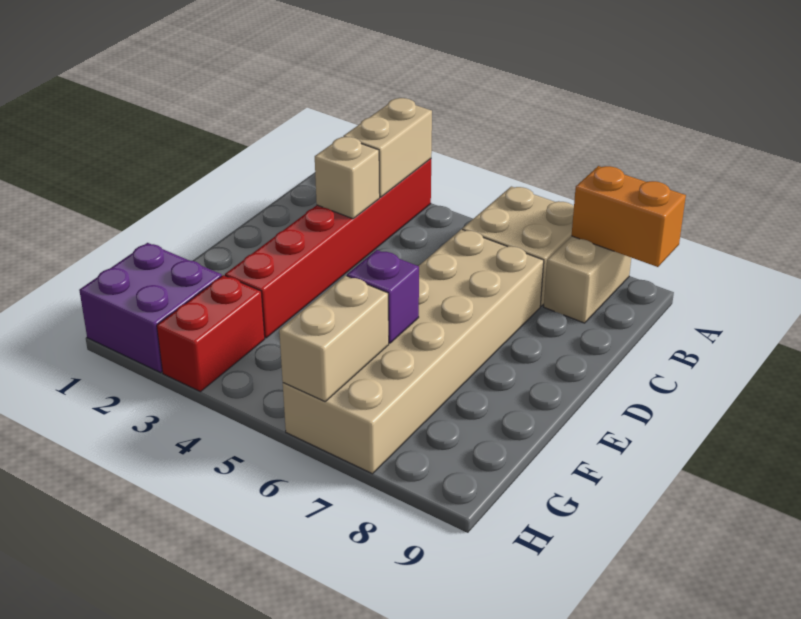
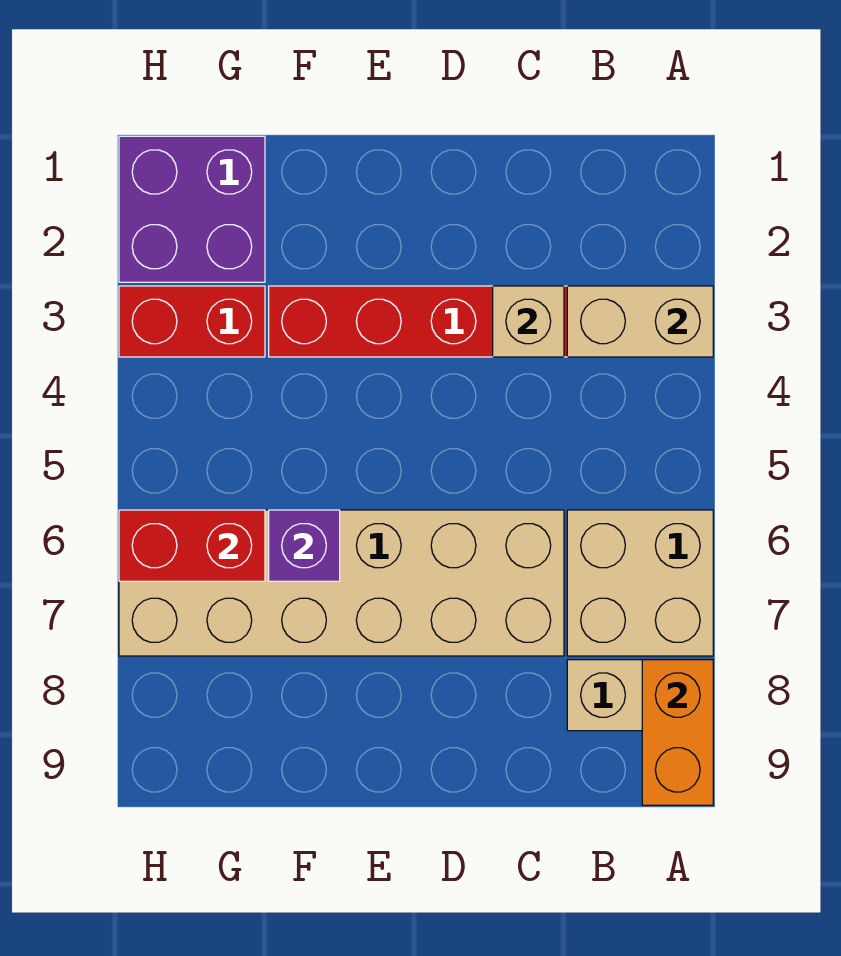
tan 1x2 brick [279,276,389,401] -> red 1x2 brick [119,510,265,581]

